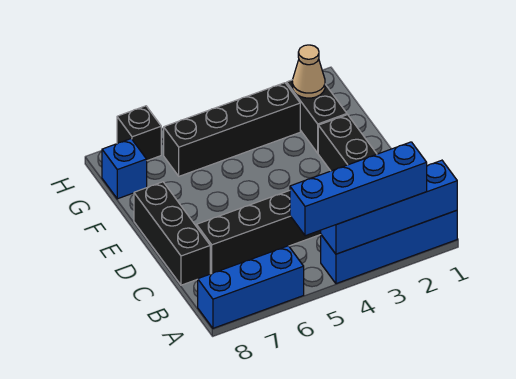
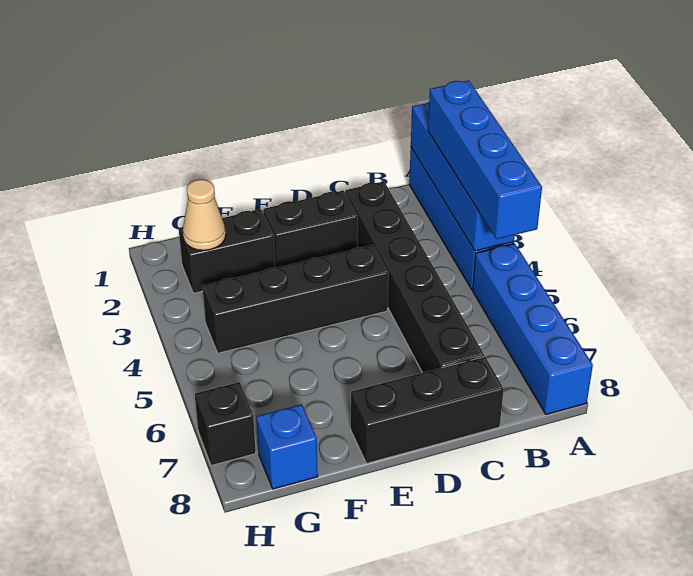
blue 1x3 brick [198,246,304,328] -> blue 1x4 brick [473,244,593,414]
black 1x4 brick [164,83,300,176] -> black 1x4 brick turned to [202,245,388,353]

